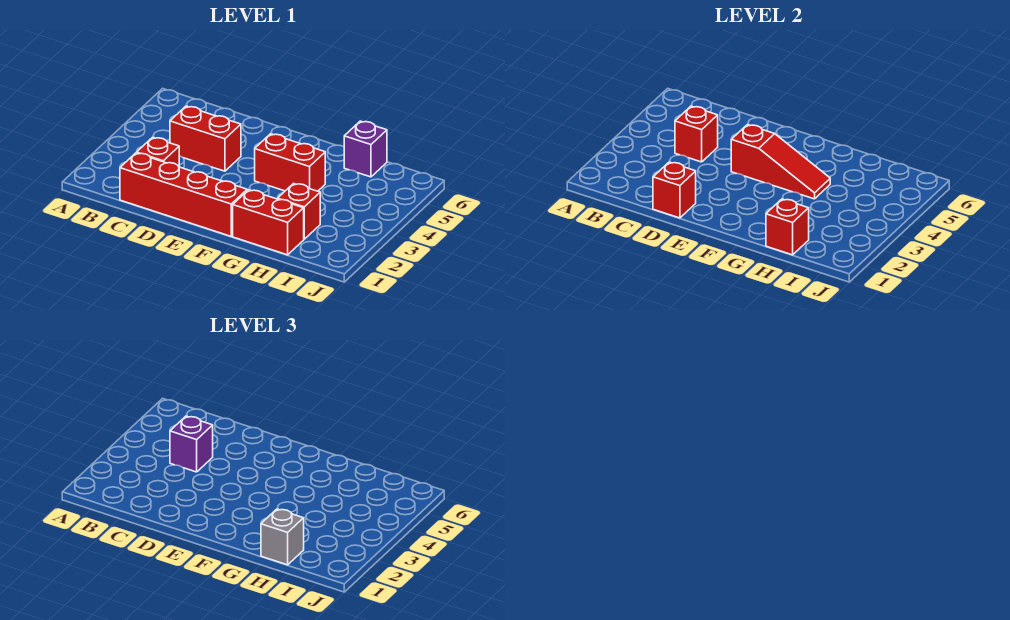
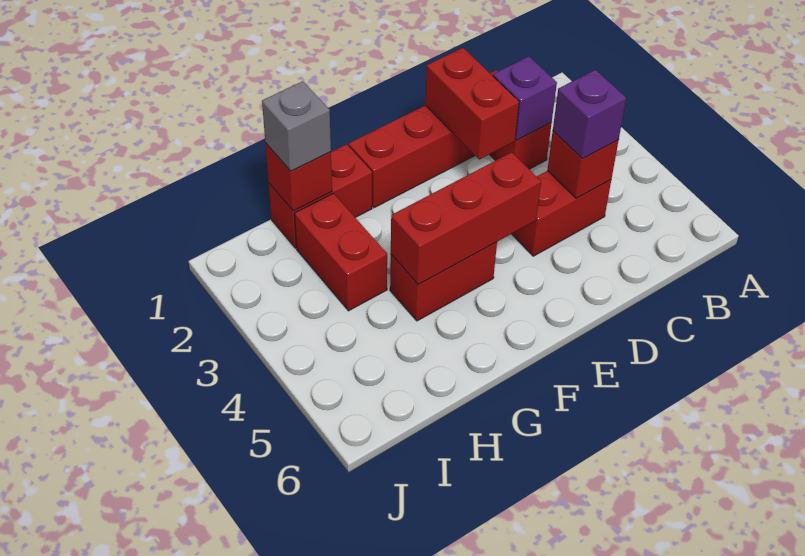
red 1x1 brick [653,162,696,218] -> red 1x2 brick [425,48,519,159]
red 1x3 slope [731,125,830,199] -> red 1x3 brick [391,152,541,285]
red 1x1 brick [278,184,320,239] -> red 1x2 brick [295,193,387,311]
purple 1x1 brick [344,121,387,177] -> purple 1x1 brick moved to [493,56,557,140]

